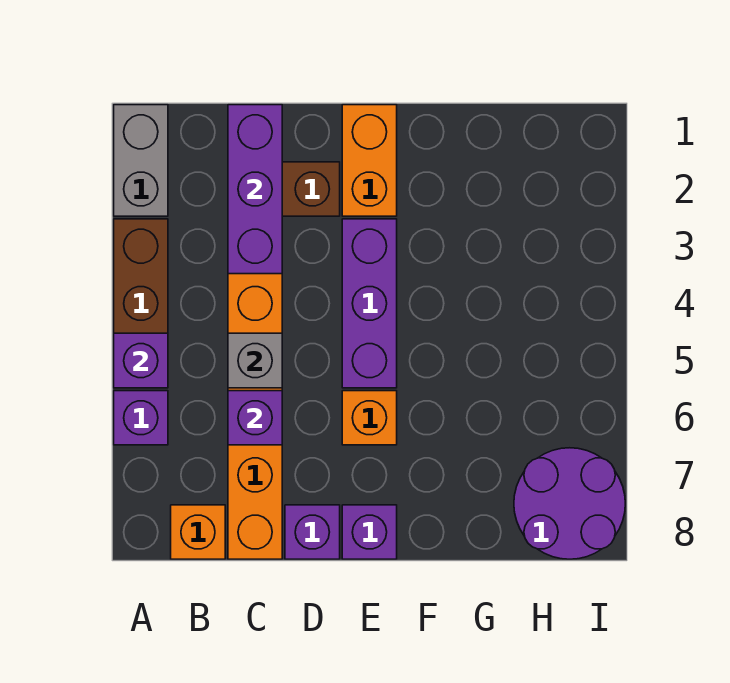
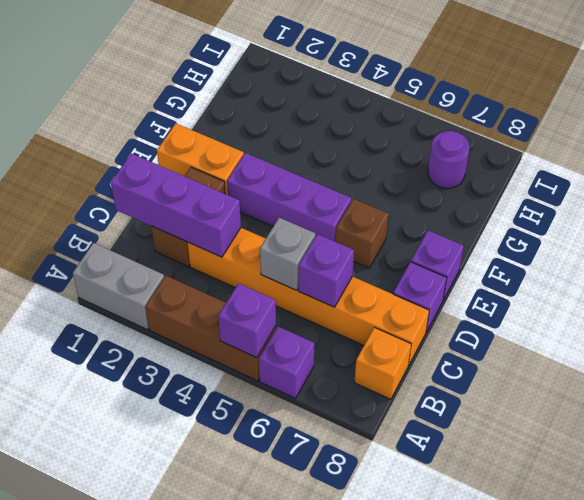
orange 1x1 brick [342,391,397,445] -> brown 1x1 brick [335,199,388,268]
purple 2x2 round brick [514,448,625,559] -> purple 1x1 round brick [428,131,469,188]

